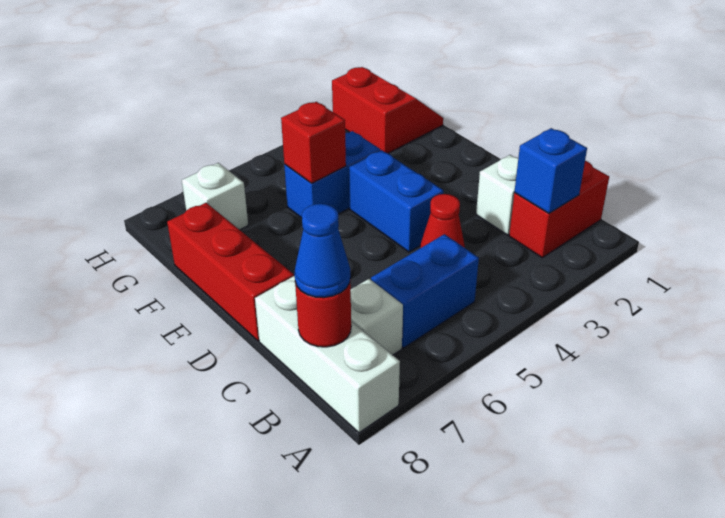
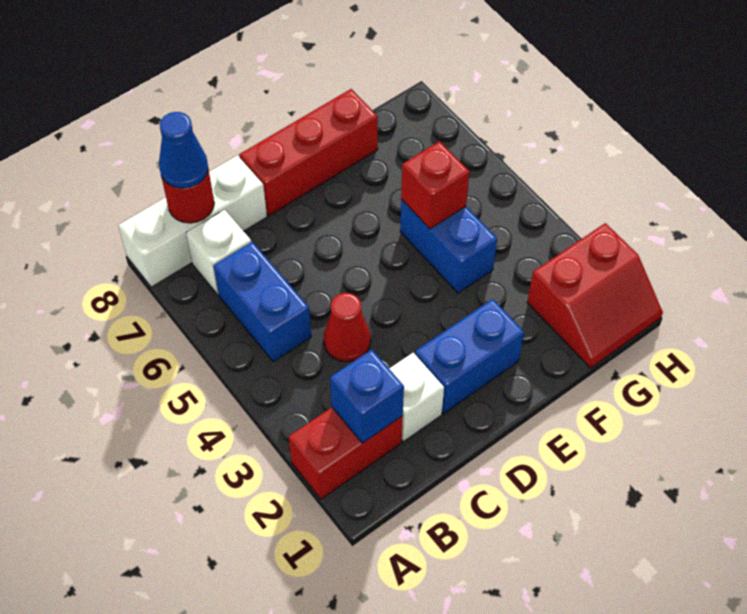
red 1x2 brick [509,161,609,258] -> red 1x2 brick turned to [289,407,403,499]
blue 1x2 brick [349,150,443,252] -> blue 1x2 brick moved to [415,299,524,414]
white 1x1 brick [182,163,248,230] -> none

